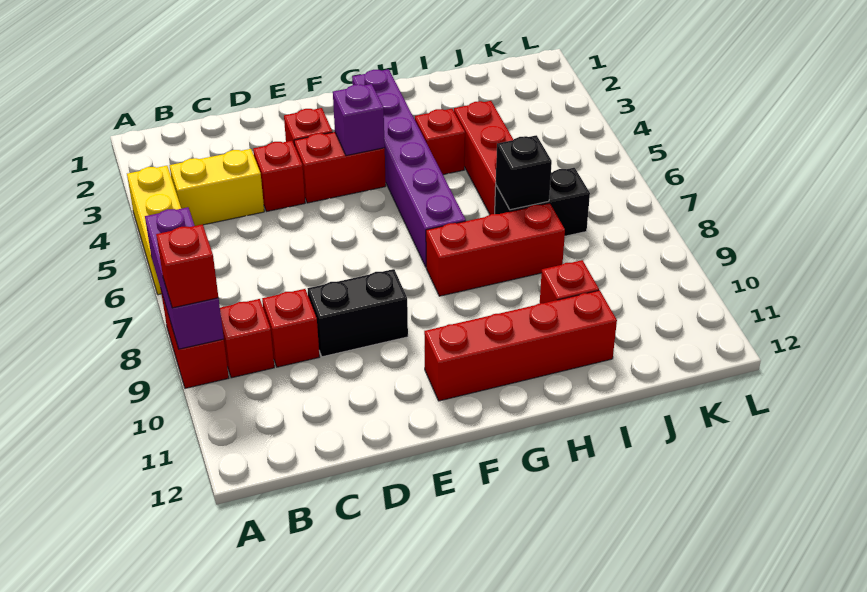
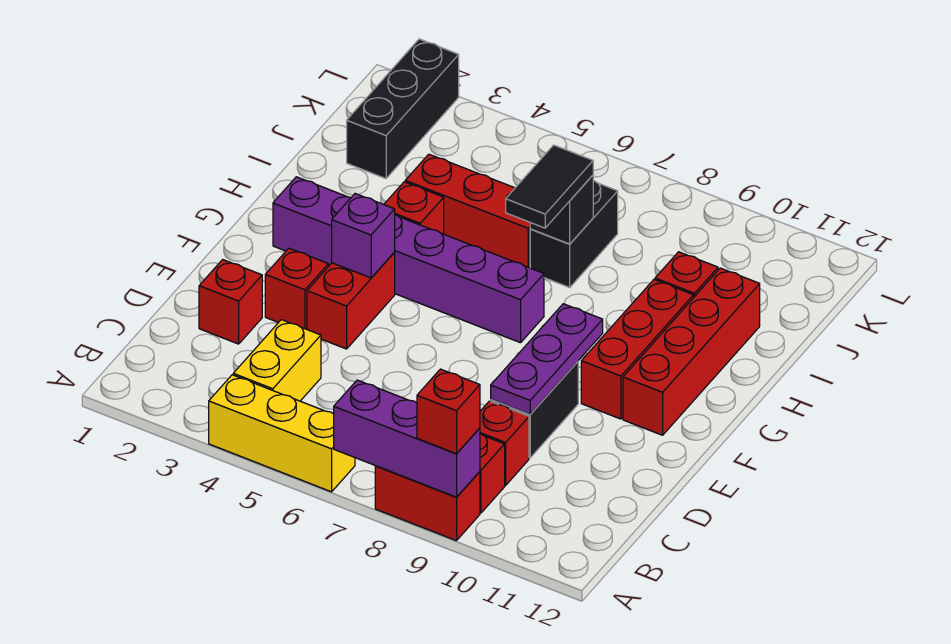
red 1x1 brick [253,141,305,211] -> red 1x1 brick moved to [199,260,262,344]
none -> purple 1x3 plate [491,304,603,414]
red 1x3 brick [426,203,565,296] -> red 1x3 brick moved to [581,280,694,419]
none -> black 1x2 tile [506,145,593,228]
none -> black 1x3 brick [347,39,459,179]

